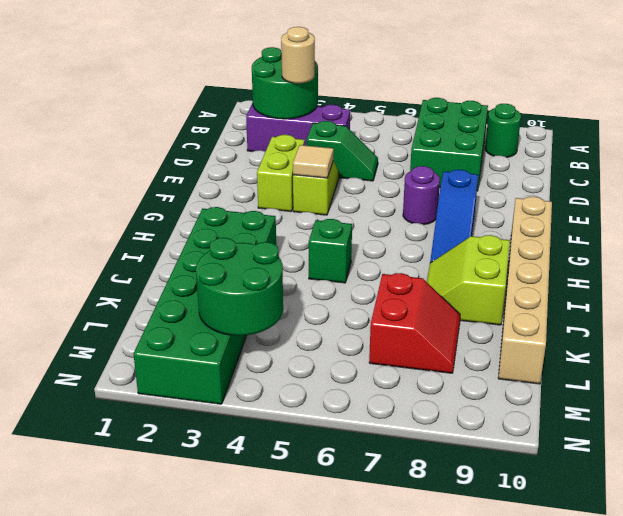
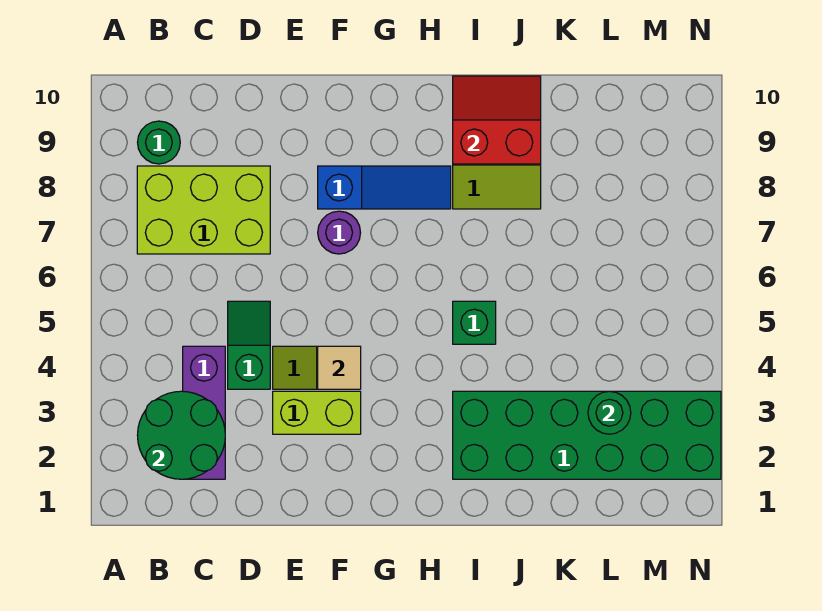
green 2x3 brick [410,98,488,191] -> lime 2x3 brick [137,166,270,254]
tan 1x1 round brick [281,27,315,83] -> none
tan 1x6 brick [498,197,552,384] -> none
red 2x2 slope [369,273,460,373] -> red 2x2 slope moved to [453,76,541,164]
green 2x2 round brick [196,238,283,336] -> green 1x1 round brick [588,391,631,434]

